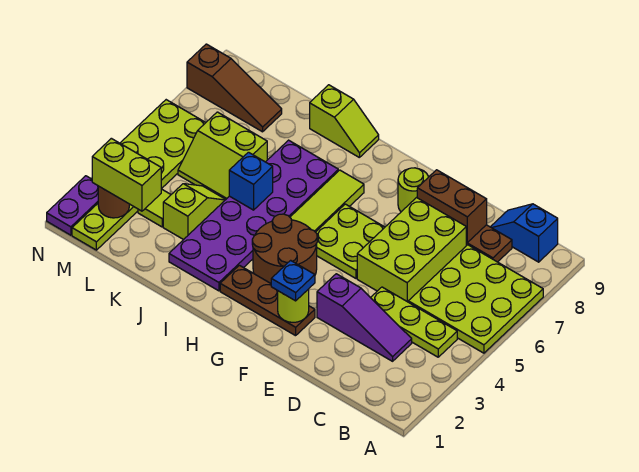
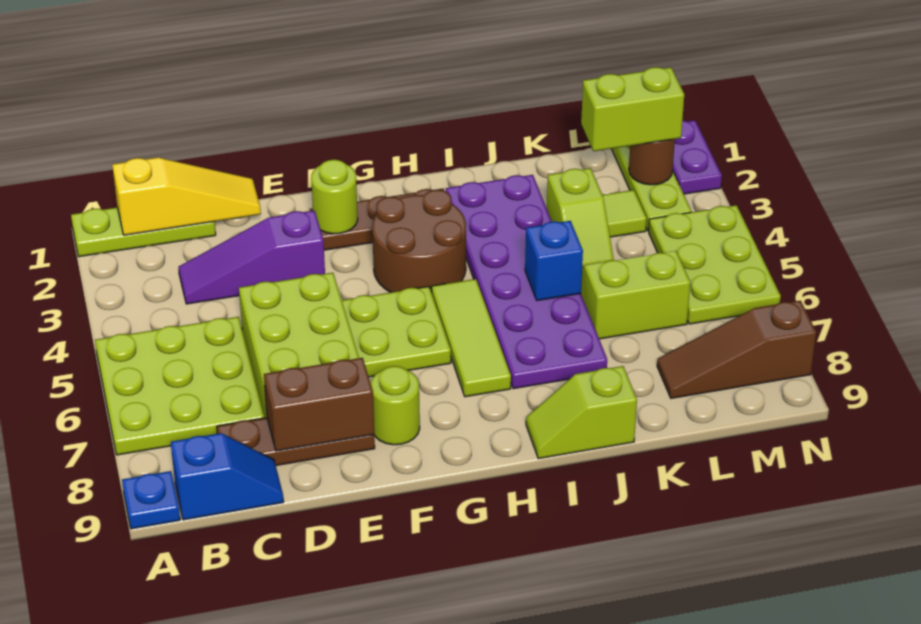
none -> yellow 1x3 slope [112,158,261,235]
lime 1x3 plate [371,287,457,357] -> lime 1x3 plate moved to [71,207,216,257]
blue 1x1 plate [271,260,315,301] -> blue 1x1 plate moved to [122,471,180,529]

